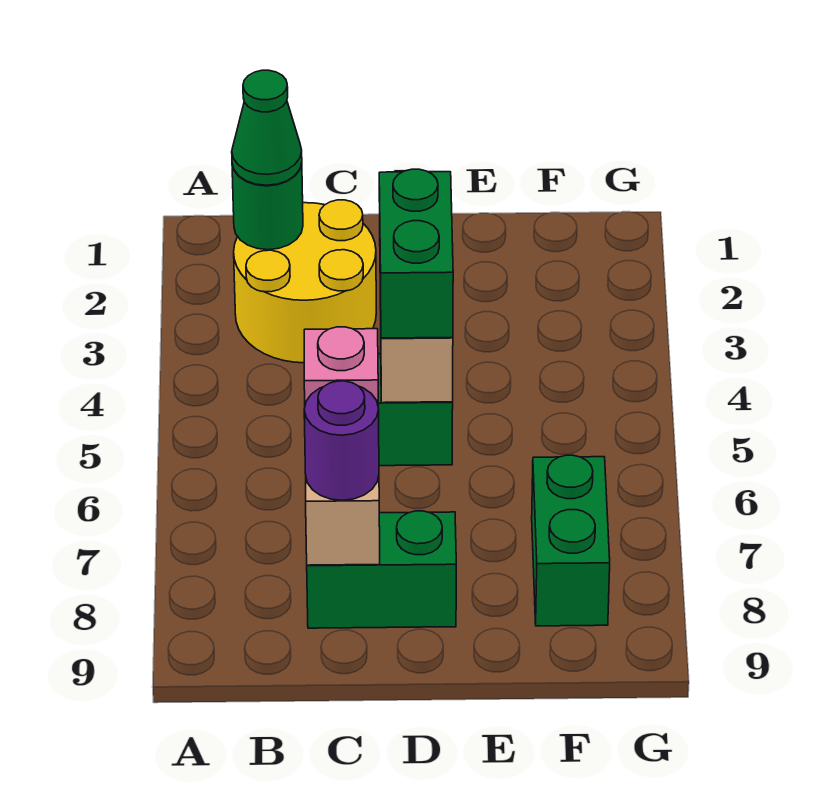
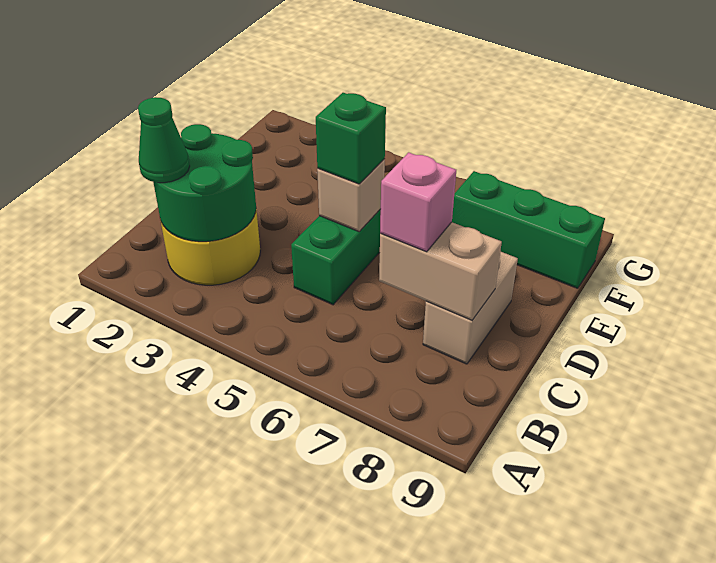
green 1x1 round brick [232,163,303,250] -> green 2x2 round brick [153,124,256,242]
green 1x2 brick [307,511,456,628] -> tan 1x2 brick [423,251,518,364]
purple 1x1 round brick [304,381,379,500] -> none
green 1x2 brick [379,169,453,338] -> green 1x1 brick [316,93,386,184]
green 1x2 brick [532,455,610,626] -> green 1x3 brick [452,171,605,288]

